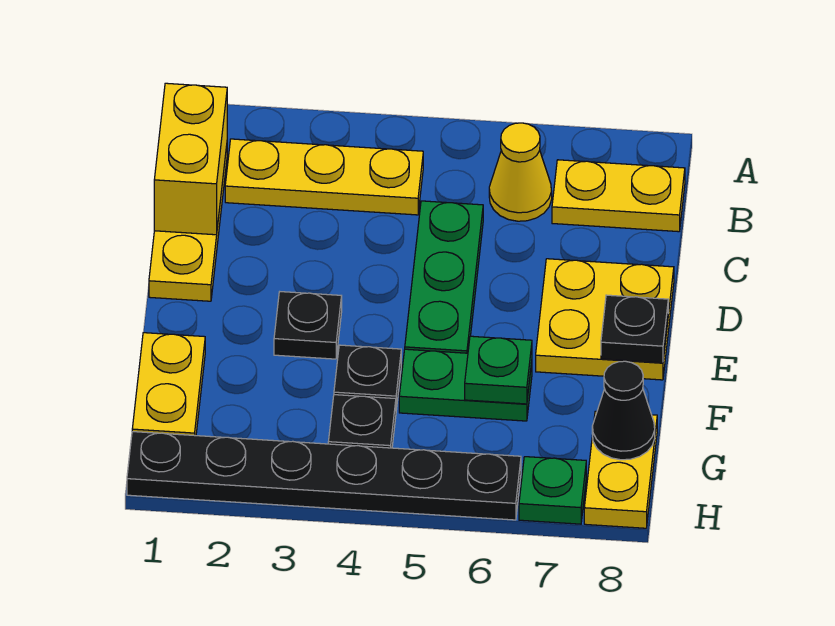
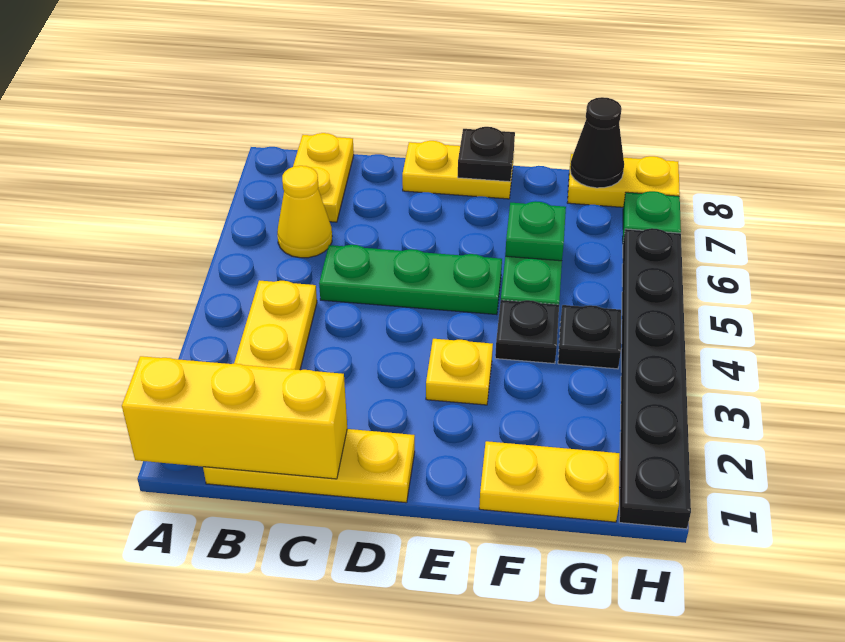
yellow 1x2 brick [154,83,227,235] -> yellow 1x3 brick [122,356,347,479]
yellow 2x2 plate [536,259,674,380] -> yellow 1x2 plate [402,141,514,199]
black 1x1 plate [274,292,342,359] -> yellow 1x1 plate [426,339,493,405]

